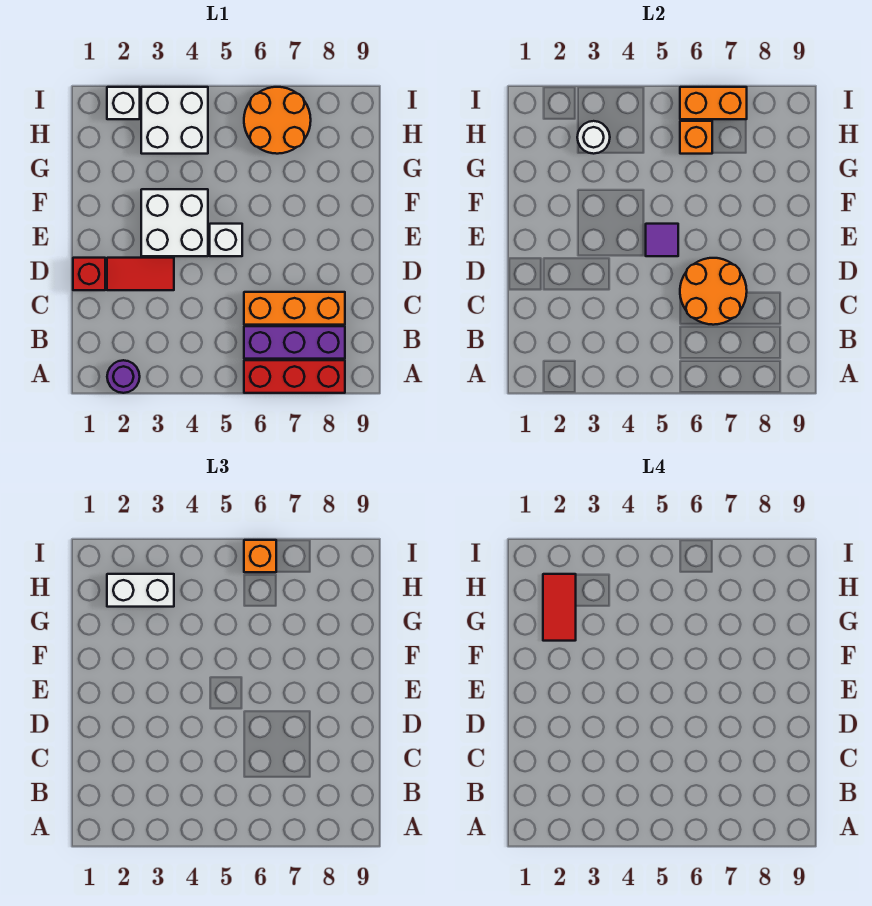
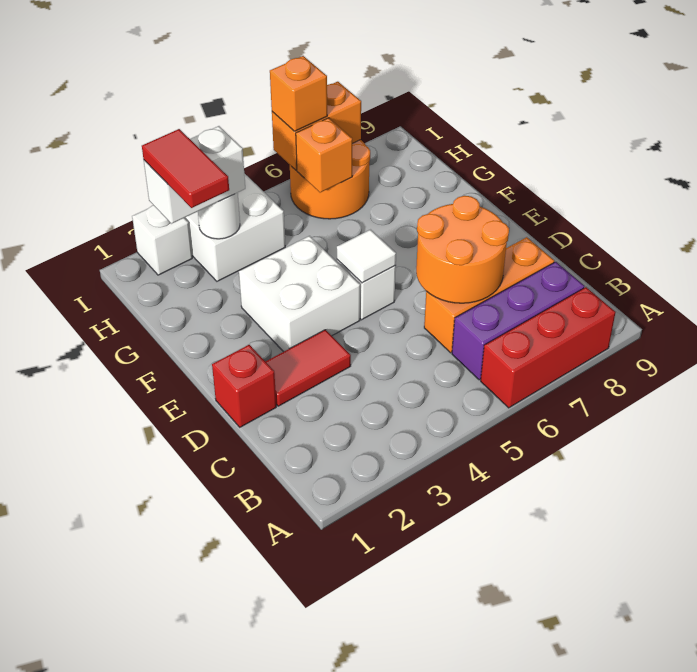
purple 1x1 round brick [107,360,140,393] -> none
purple 1x1 tile [646,224,678,256] -> white 1x1 tile [337,230,396,283]

